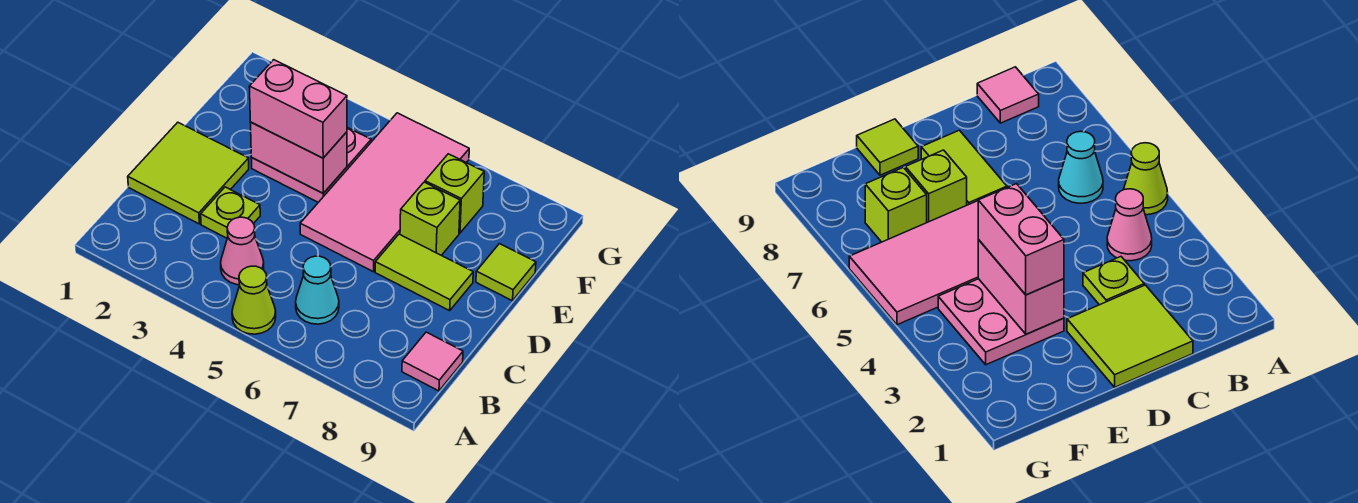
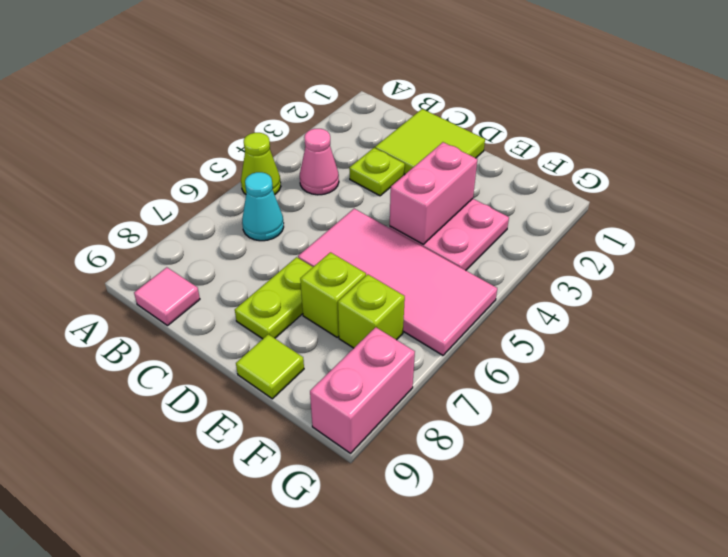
lime 1x2 tile [375,234,473,311] -> lime 1x2 plate [235,257,313,339]
pink 1x2 brick [249,60,347,158] -> pink 1x2 brick moved to [310,327,415,453]

